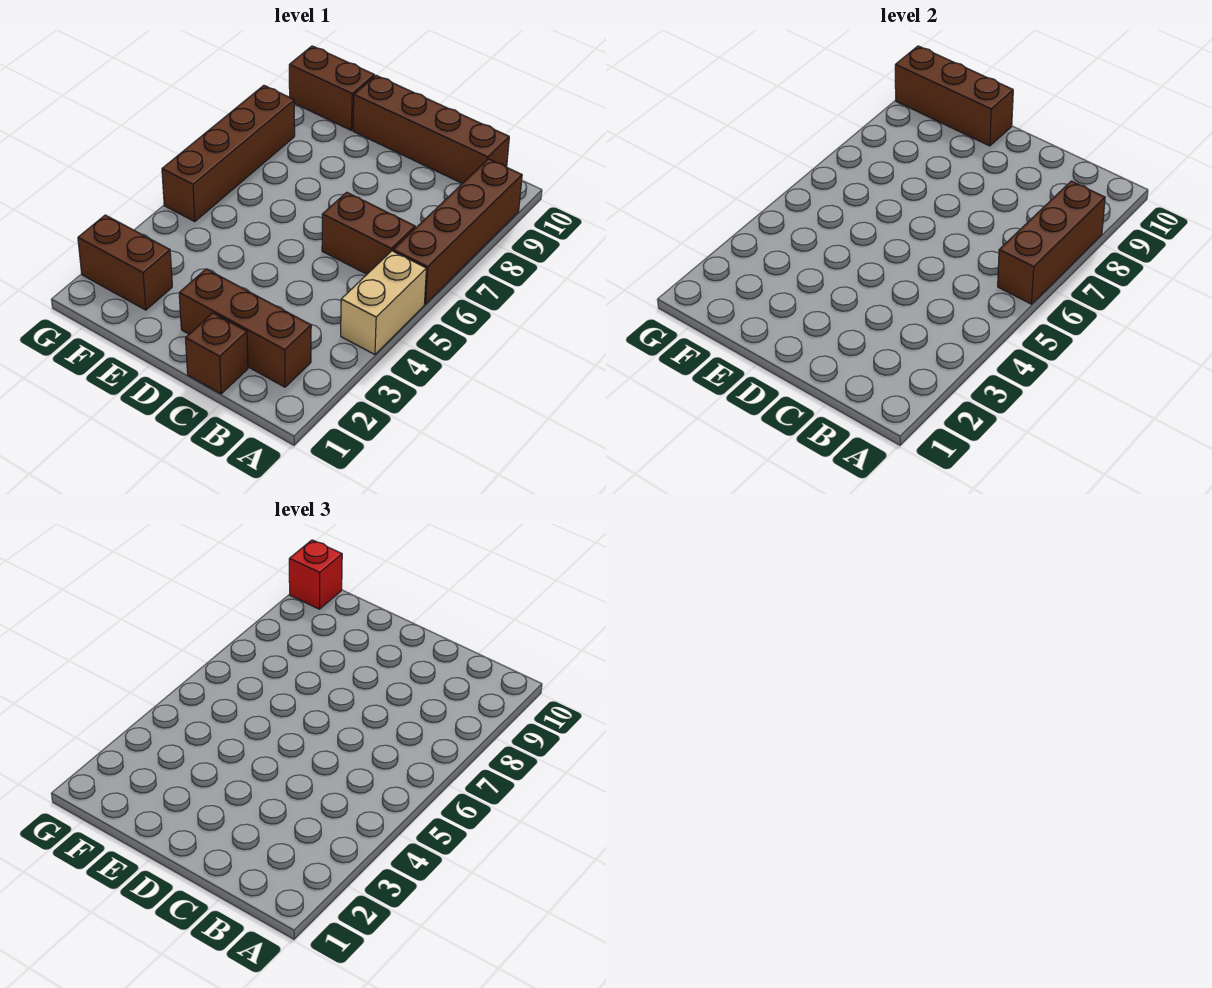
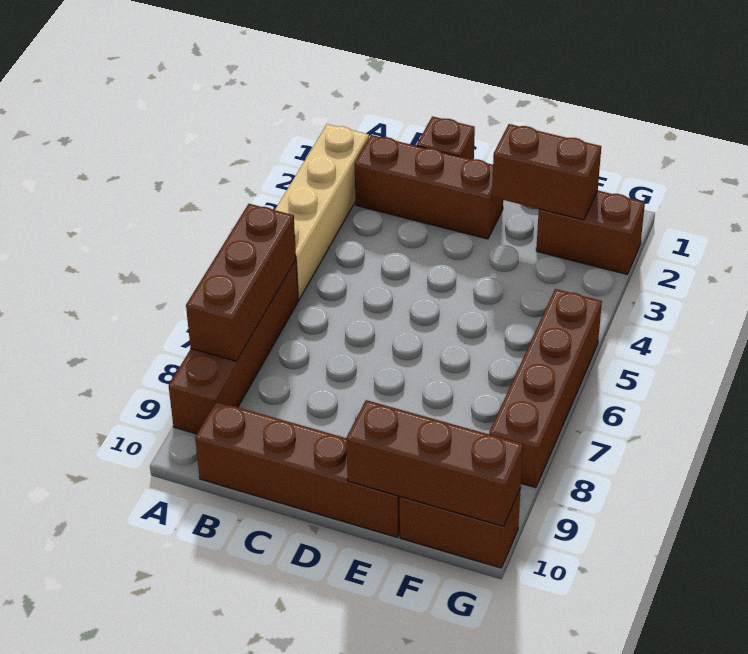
tan 1x2 brick [341,251,427,355] -> tan 1x4 brick [275,124,369,300]
brown 1x2 brick [322,192,415,274] -> brown 1x2 brick moved to [492,124,601,220]
red 1x1 brick [289,540,342,609] -> none

